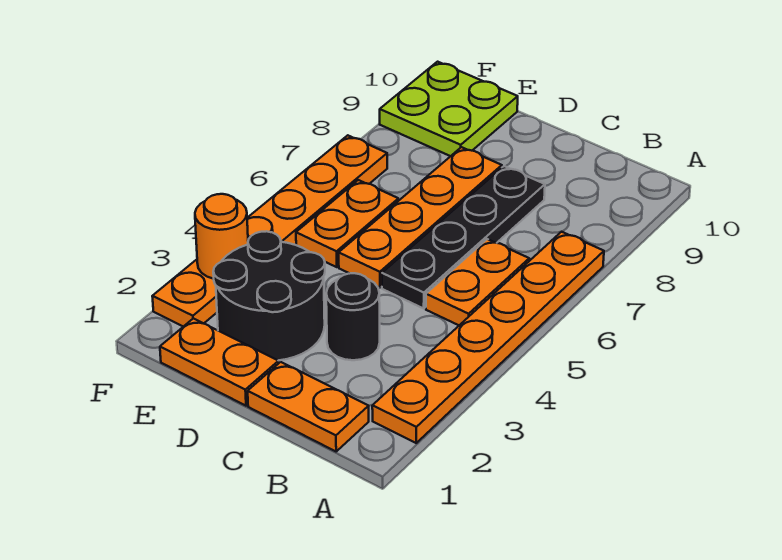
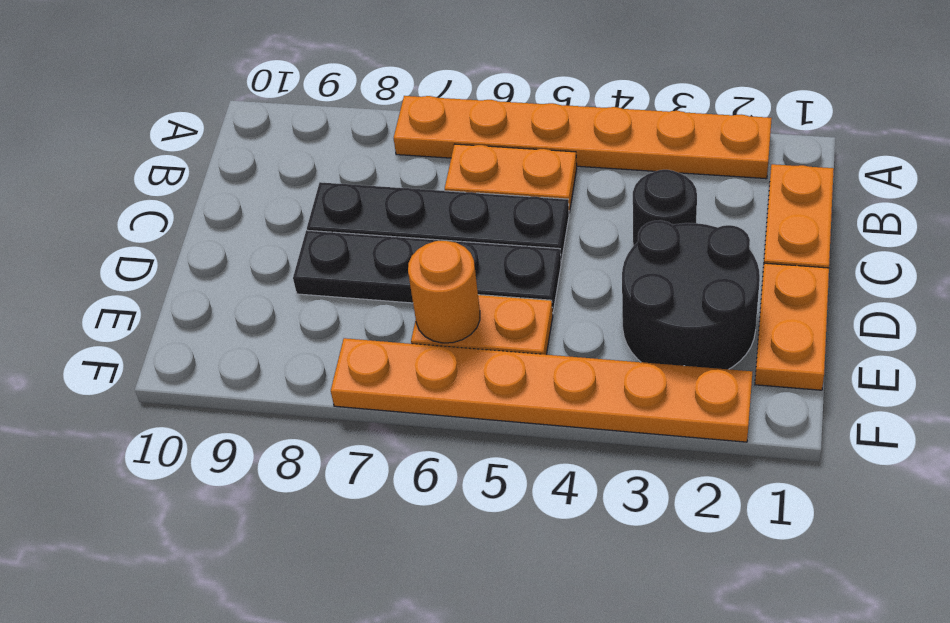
orange 1x4 plate [339,147,502,288] -> black 1x4 plate [293,230,561,313]
lime 2x2 plate [380,62,518,156] -> none
orange 1x1 round brick [195,194,248,279] -> orange 1x1 round brick moved to [408,240,480,343]

